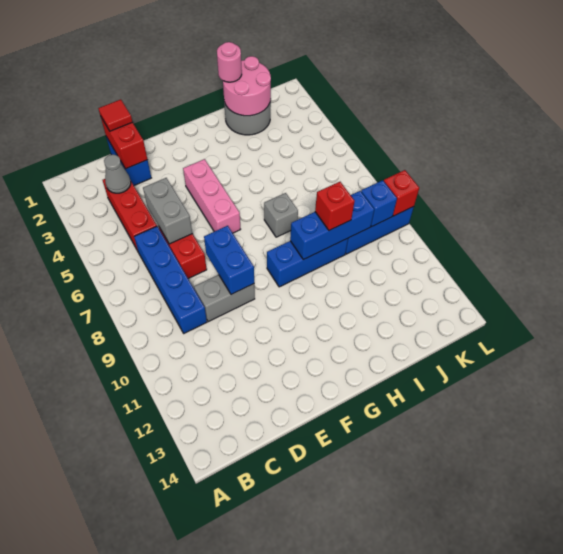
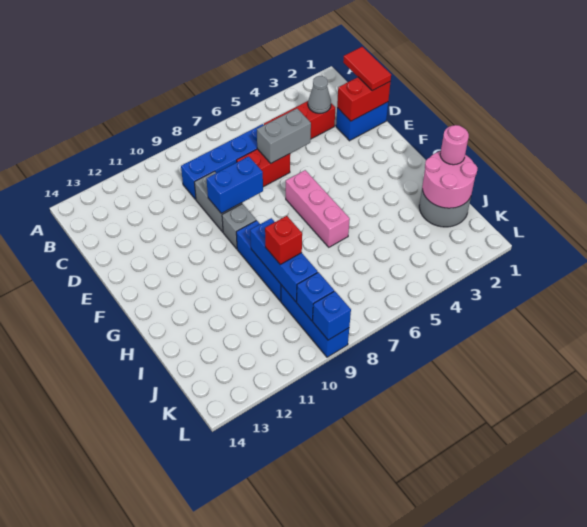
red 1x1 tile [98,99,132,131] -> red 1x2 tile [343,47,391,91]
pink 1x3 brick [183,159,241,233] -> pink 1x3 brick turned to [286,170,350,247]
grey 1x1 brick [264,193,298,237] -> grey 1x1 brick moved to [222,204,256,249]
red 1x1 brick [384,170,419,216] -> blue 1x1 brick [313,291,351,340]

